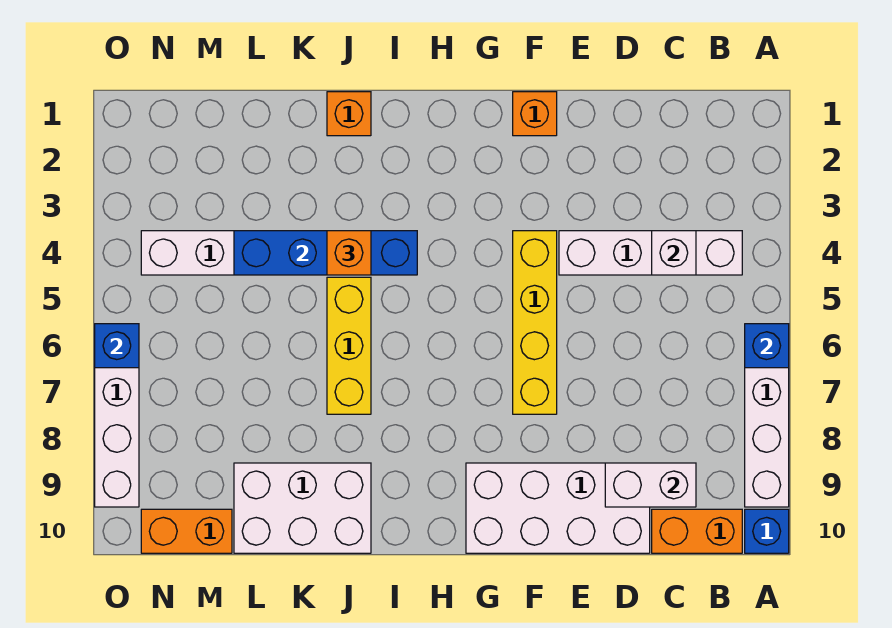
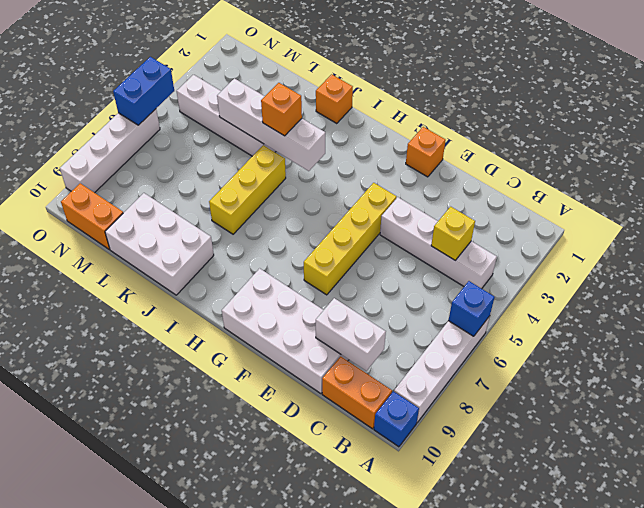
white 1x1 brick [652,231,696,275] -> yellow 1x1 brick [431,207,475,260]
blue 1x4 brick [234,231,417,275] -> white 1x4 brick [217,78,325,171]
blue 1x1 brick [95,324,139,368] -> blue 1x2 brick [113,57,174,125]

